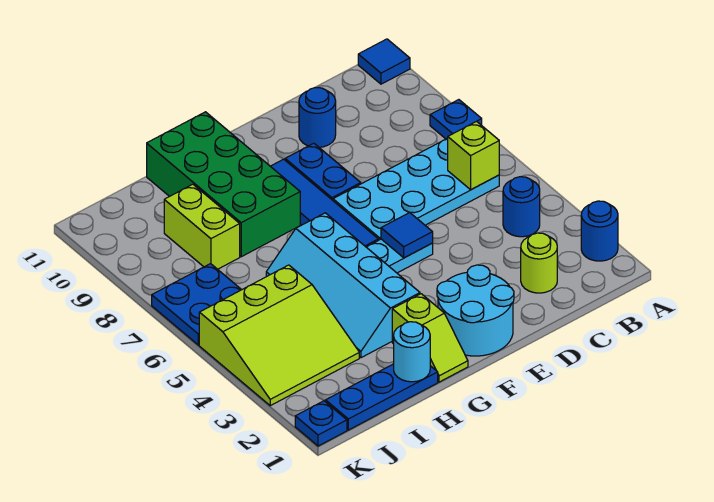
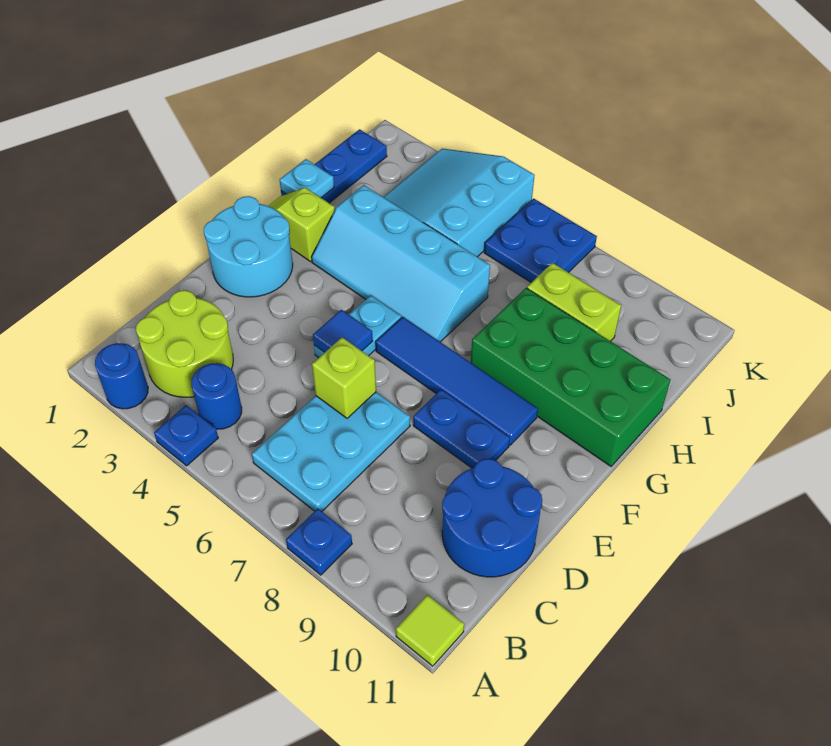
blue 1x1 tile [358,39,410,84] -> lime 1x1 tile [396,595,464,666]
cyan 2x4 plate [333,138,499,240] -> cyan 2x3 plate [252,392,410,511]
lime 1x1 brick [448,121,499,190] -> lime 1x1 brick moved to [312,337,376,418]
lime 1x1 round brick [521,233,557,293] -> lime 2x2 round brick [136,290,233,397]
blue 1x1 round brick [299,88,336,147] -> blue 2x2 round brick [442,459,542,577]
cyan 2x4 slope [266,213,420,358] -> cyan 2x4 slope turned to [311,185,490,342]
cyan 1x1 round brick [394,322,430,382] -> cyan 1x1 plate [280,159,334,198]
lime 3x3 slope [199,265,359,406] -> cyan 3x3 slope [384,149,535,257]
blue 1x1 plate [295,401,347,446] -> blue 1x1 plate moved to [154,405,218,466]

